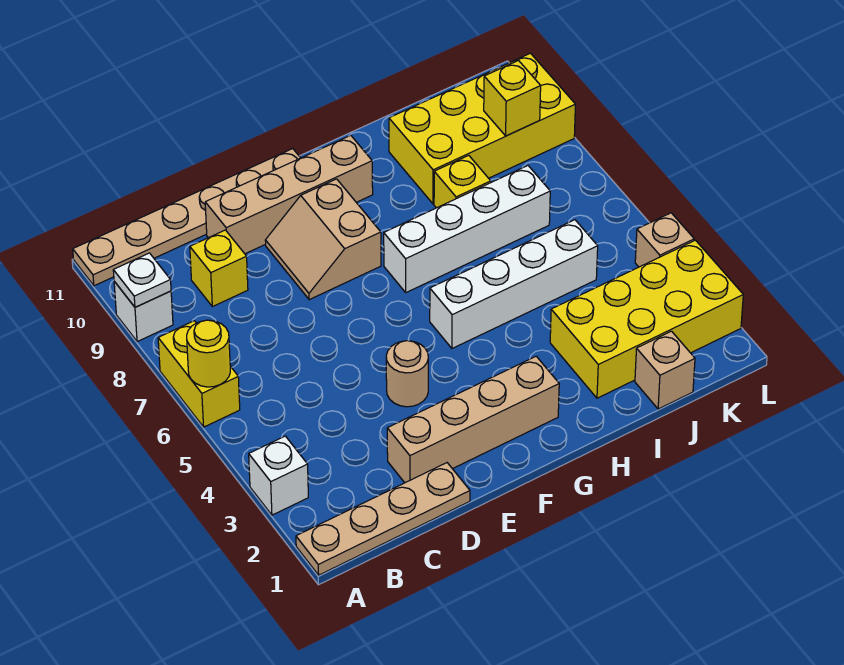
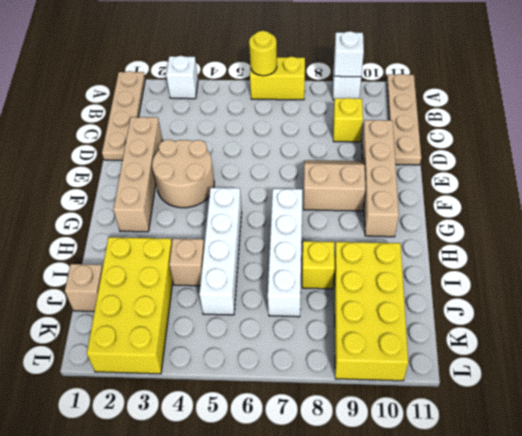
white 1x1 plate [113,253,171,307] -> white 1x1 brick [334,31,364,77]
tan 1x6 plate [73,149,300,286] -> tan 1x4 plate [387,74,421,165]
tan 1x1 round brick [386,341,428,407] -> tan 2x2 round brick [152,140,214,208]
yellow 1x1 brick [484,61,541,136] -> none
tan 1x1 brick [635,213,694,267] -> tan 1x1 brick moved to [169,239,204,286]

